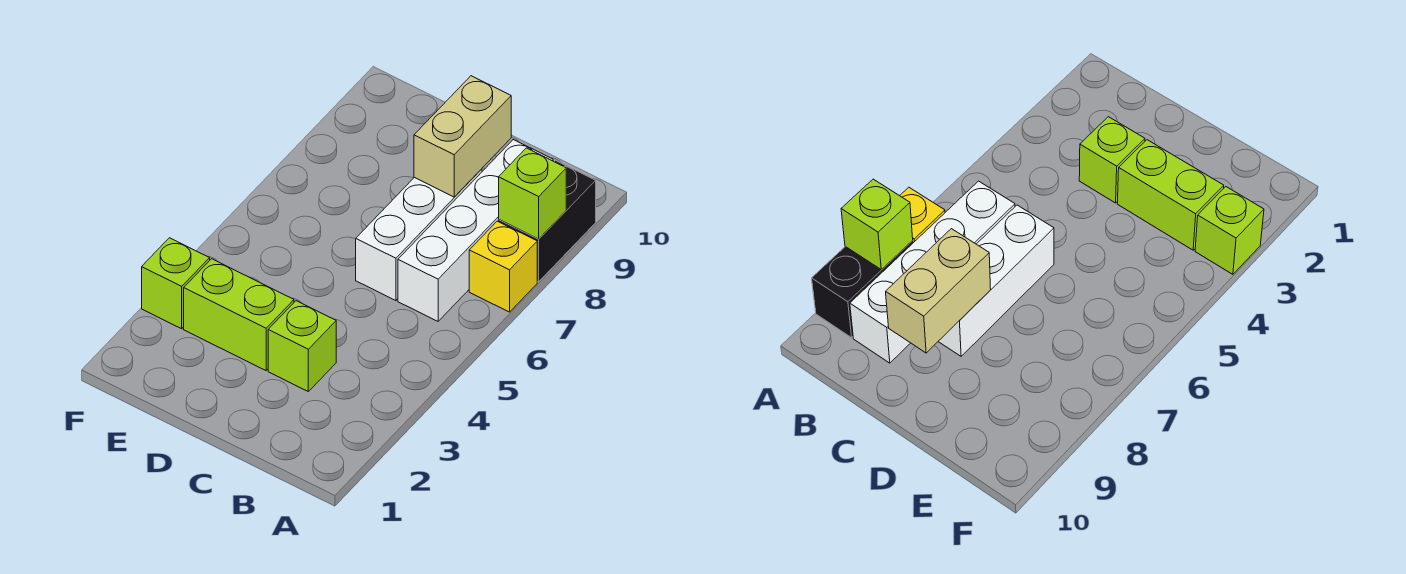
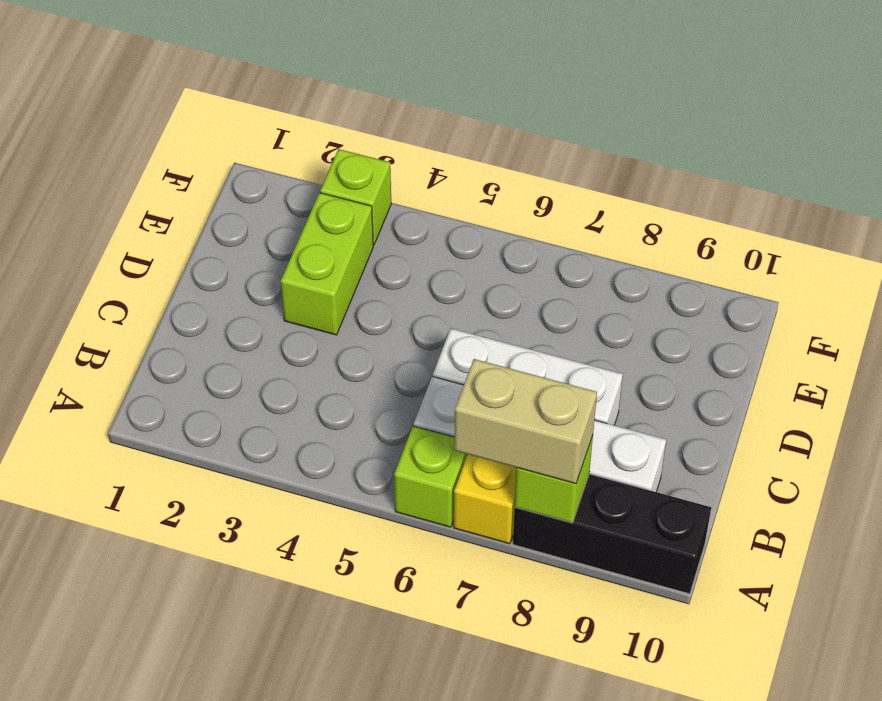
black 1x2 brick [499,161,596,282] -> black 1x3 brick [513,474,711,594]
lime 1x1 brick [268,301,336,391] -> lime 1x1 brick moved to [394,426,467,527]
tan 1x2 brick [414,76,511,197] -> tan 1x2 brick moved to [454,359,597,484]

